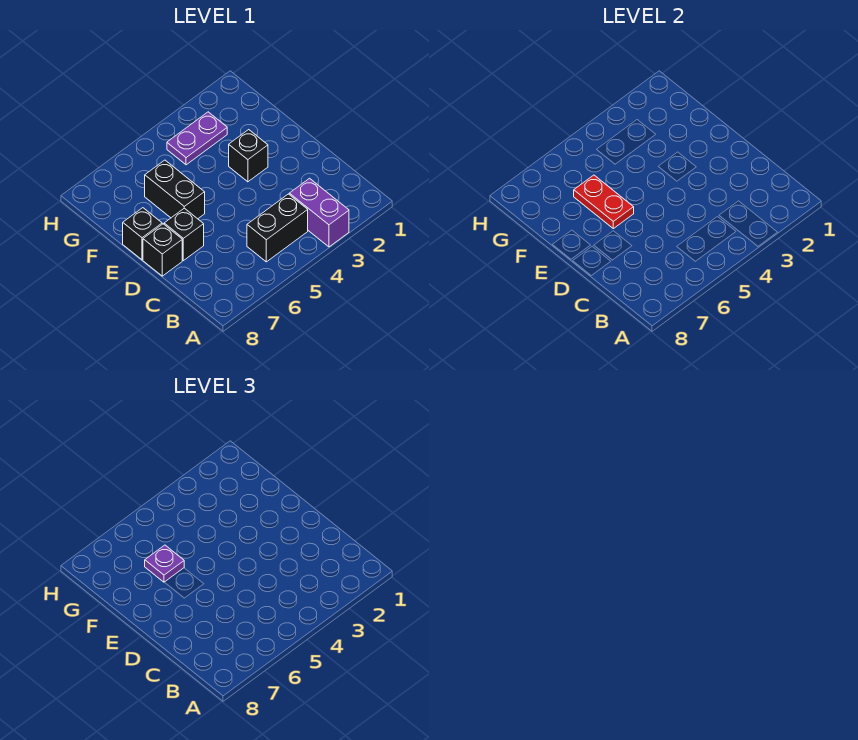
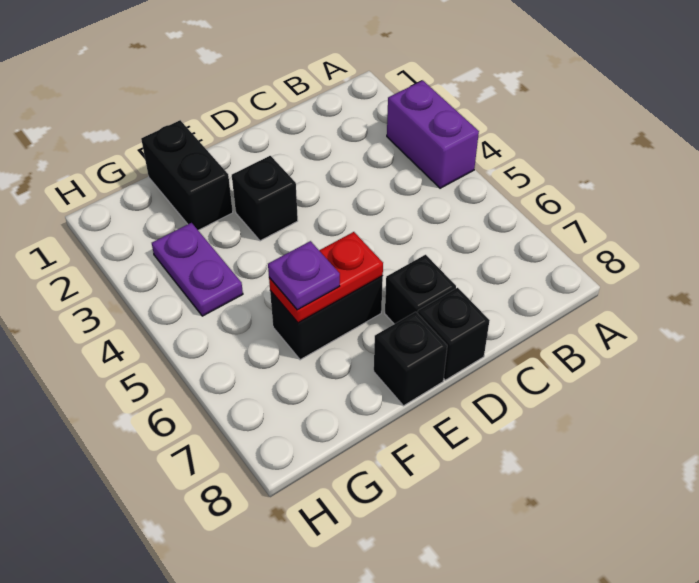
purple 1x2 brick [289,178,349,247] -> purple 1x2 brick turned to [387,80,479,188]
black 1x2 brick [247,194,308,262] -> black 1x2 brick moved to [141,120,233,230]

